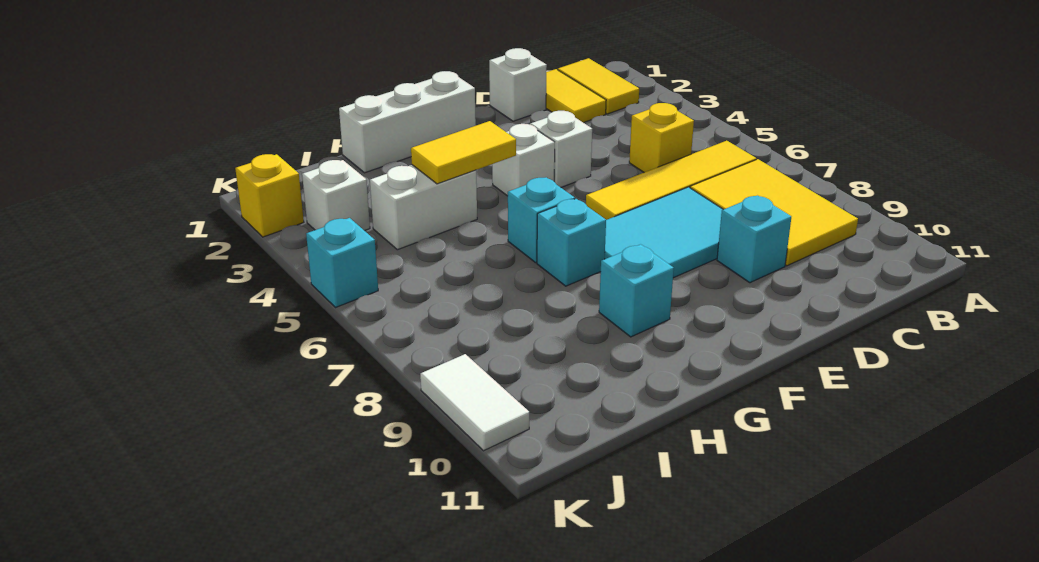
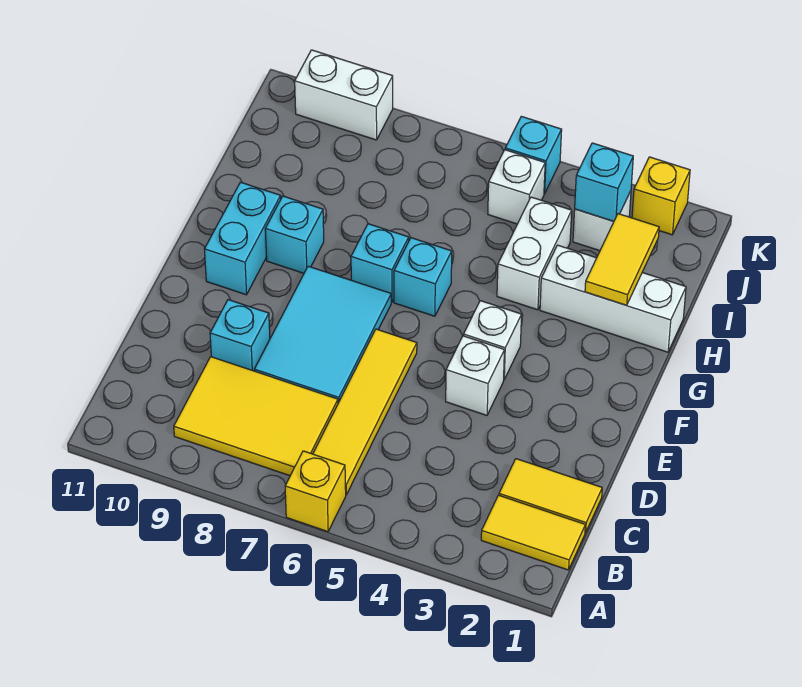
yellow 1x1 brick [629,103,694,172] -> yellow 1x1 brick moved to [285,451,346,532]
white 1x1 brick [489,48,547,121] -> white 1x1 brick moved to [488,150,545,224]
white 1x3 brick [339,71,476,173] -> white 1x3 brick turned to [540,245,686,352]
none -> cyan 1x2 brick [204,182,281,295]
yellow 1x2 tile [411,121,516,184] -> yellow 1x2 tile moved to [585,214,659,305]
none -> cyan 1x1 brick [575,143,633,221]
white 1x2 tile [420,354,529,451] -> white 1x2 brick [295,50,393,140]

